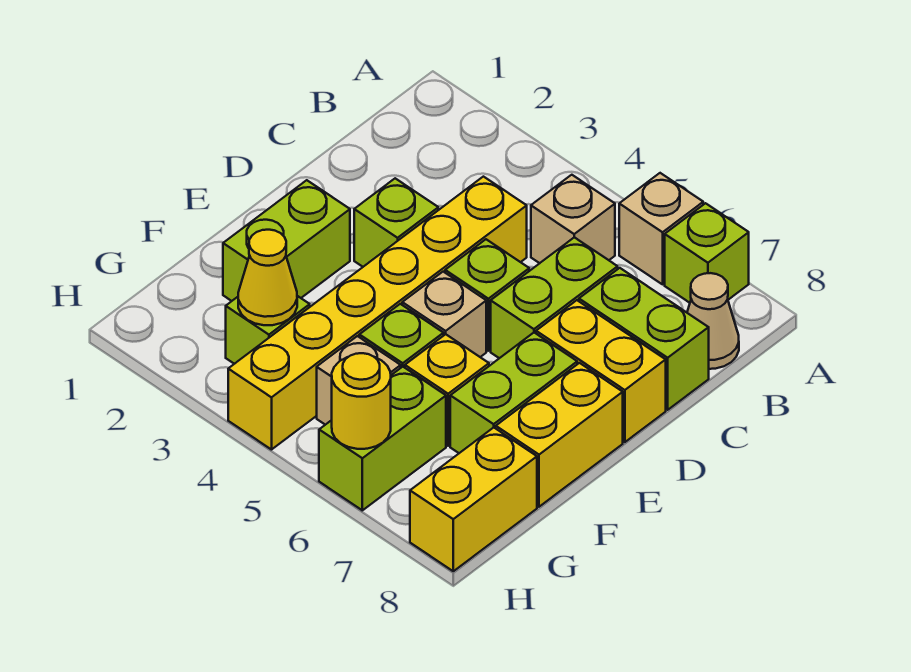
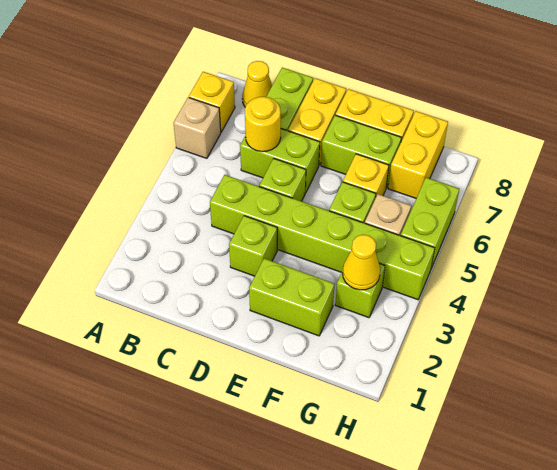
lime 1x1 brick [665,203,749,303] -> yellow 1x1 brick [189,72,235,132]
tan 1x1 brick [531,175,615,263] -> none
tan 1x1 cone [687,273,739,369] -> yellow 1x1 cone [242,61,272,107]
yellow 1x6 brick [228,177,527,450] -> lime 1x6 brick [210,175,435,300]
tan 1x1 brick [402,272,486,357] -> none
lime 1x2 brick [319,367,446,510] -> lime 1x2 brick turned to [401,178,459,268]
yellow 1x2 brick [410,428,537,571] -> yellow 1x2 brick turned to [388,111,448,198]
yellow 1x1 round brick [332,353,391,449] -> yellow 1x1 round brick moved to [245,97,281,152]

